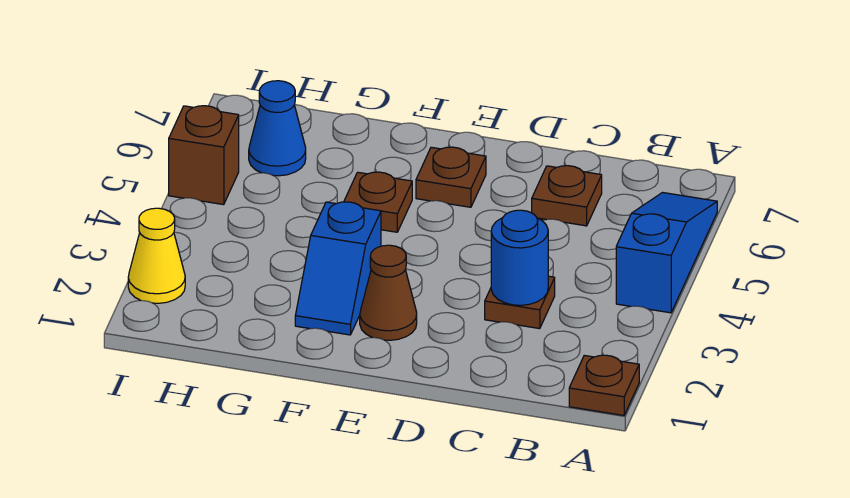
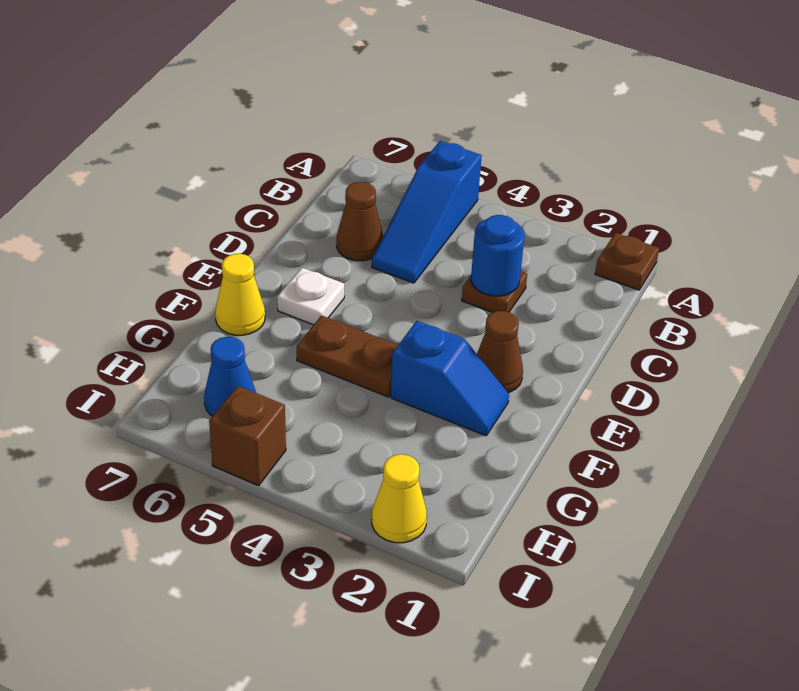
blue 1x3 slope [616,193,717,313] -> blue 1x3 slope turned to [372,141,482,283]
brown 1x1 plate [532,166,602,226] -> brown 1x1 cone [337,182,383,261]
brown 1x1 plate [416,147,486,207] -> white 1x1 plate [277,268,344,325]
brown 1x1 plate [344,172,412,232] -> brown 1x2 plate [297,316,398,397]
none -> yellow 1x1 cone [215,254,265,335]

